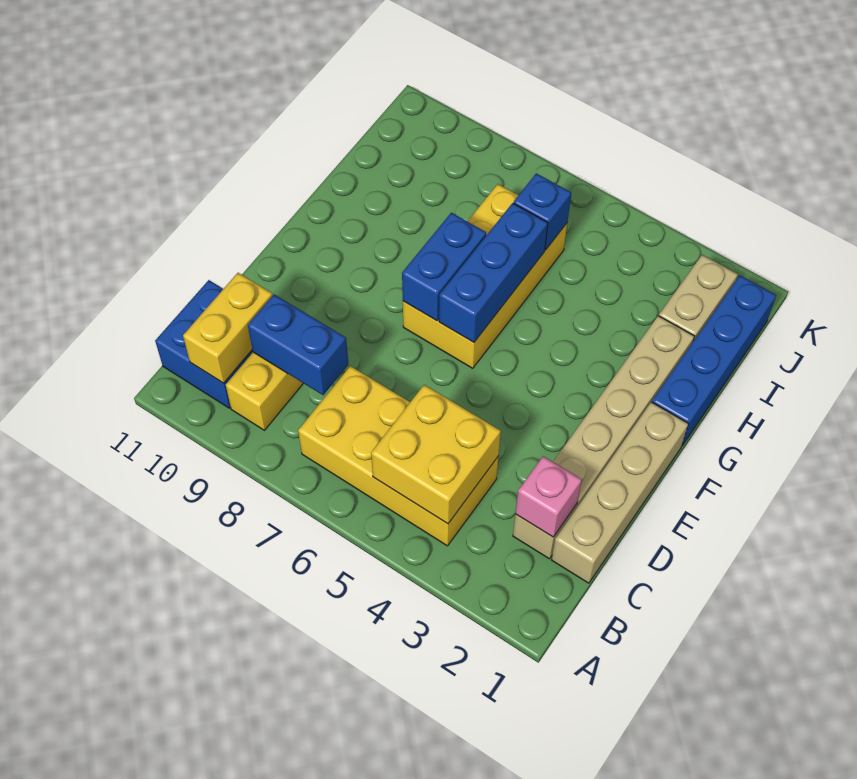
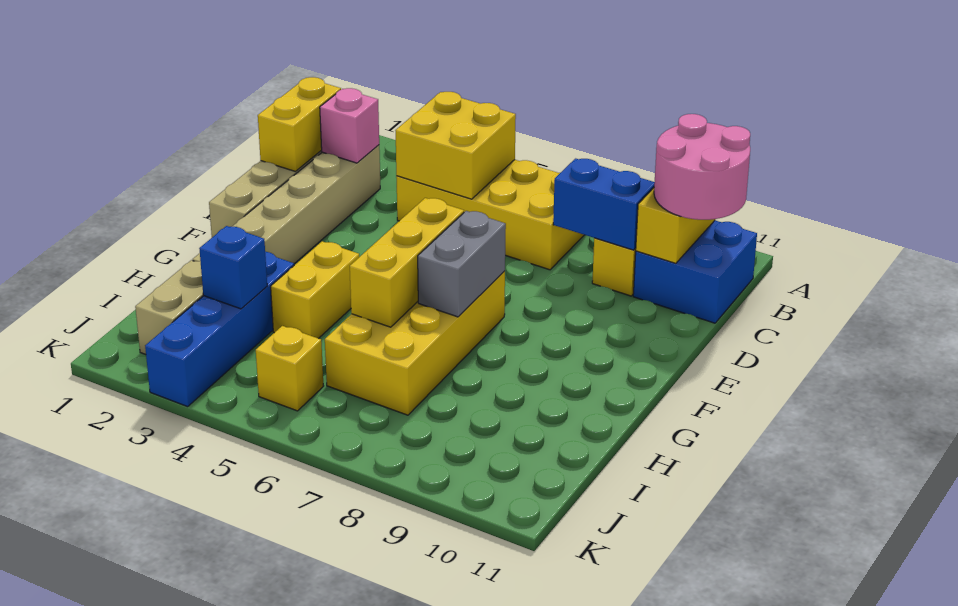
none -> pink 2x2 round brick [654,114,750,220]
none -> yellow 1x2 brick [258,77,341,171]
blue 1x3 brick [439,203,548,342] -> yellow 1x3 brick [350,198,464,327]
blue 1x2 brick [402,213,486,321] -> grey 1x2 brick [418,211,506,317]
blue 1x4 brick [652,275,776,446] -> blue 1x4 brick moved to [145,252,294,407]
none -> yellow 1x2 brick [271,241,359,339]
blue 1x1 brick [514,173,571,250] -> blue 1x1 brick moved to [199,226,267,309]
none -> yellow 1x1 brick [256,326,323,411]

